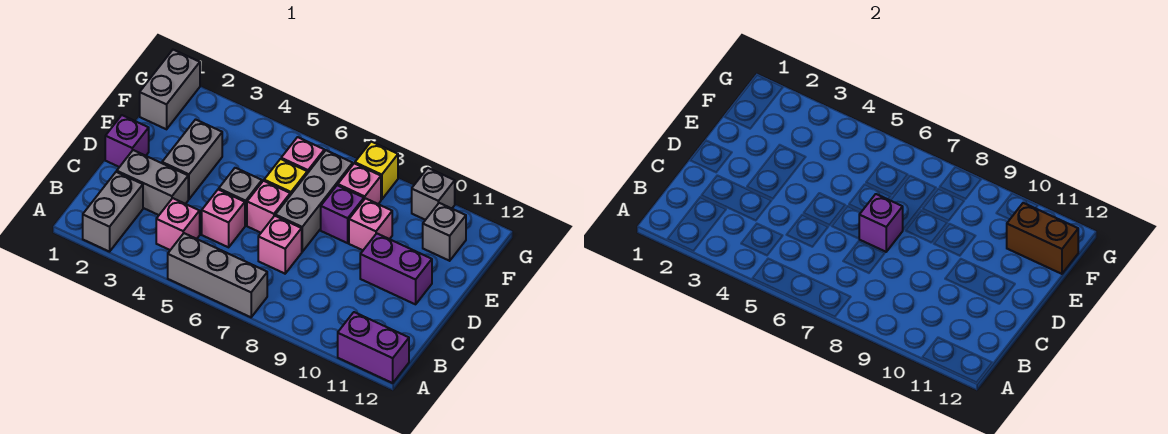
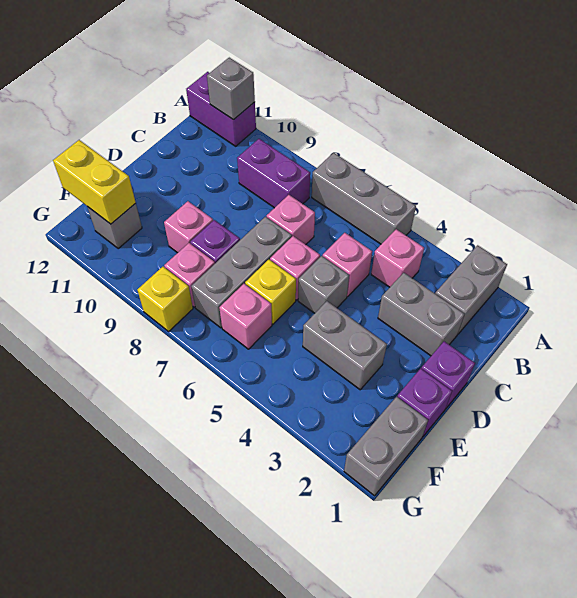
grey 1x2 brick [162,120,222,199] -> grey 1x2 brick turned to [303,301,387,390]
purple 1x1 brick [859,194,903,252] -> purple 1x1 brick moved to [397,369,452,437]
purple 1x2 brick [360,233,432,304] -> purple 1x2 brick moved to [237,139,310,208]
brown 1x2 brick [1007,203,1078,274] -> yellow 1x2 brick [53,140,136,224]
grey 1x1 brick [412,168,455,220] -> grey 1x1 brick moved to [207,58,255,120]

